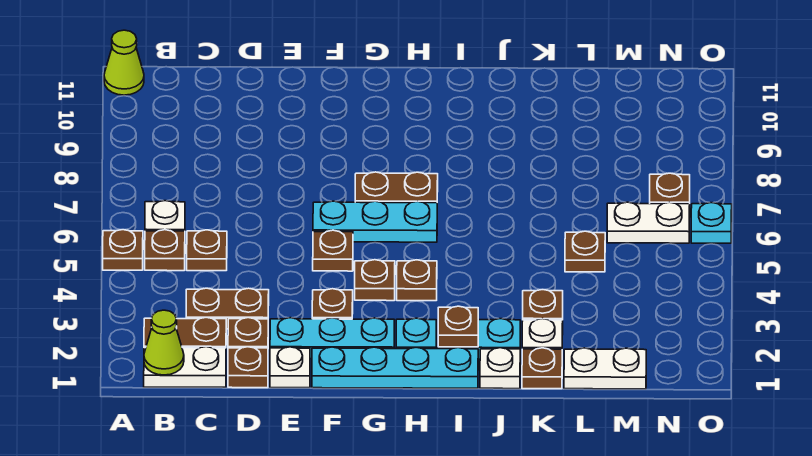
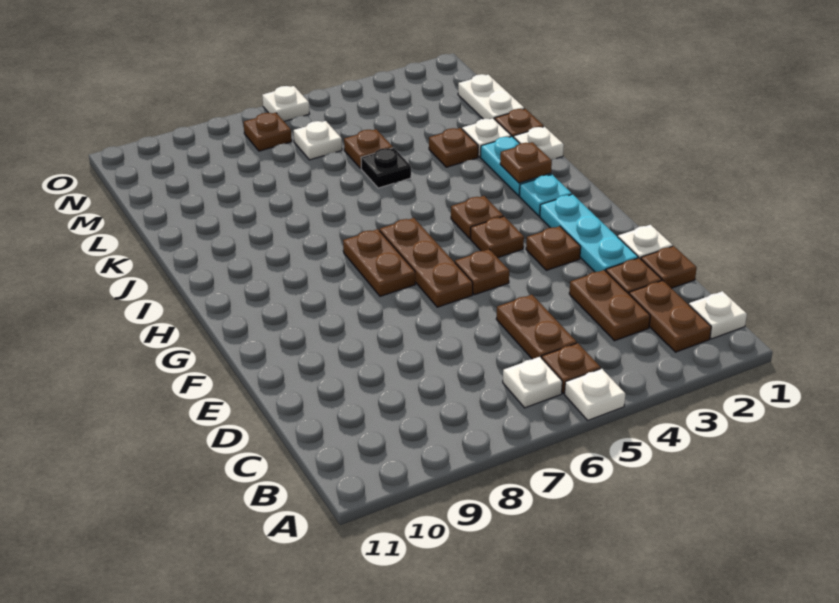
brown 1x1 plate [103,230,143,270] -> white 1x1 plate [565,368,625,420]
lime 1x1 cone [104,30,144,95] -> none
white 1x2 plate [144,347,226,387] -> white 1x1 plate [689,291,747,339]
lime 1x1 cone [144,310,184,375] -> none
brown 1x1 plate [187,230,227,271] -> brown 1x2 plate [496,295,577,359]
cyan 1x4 plate [312,347,478,388] -> none
cyan 1x3 plate [313,201,437,242] -> brown 1x3 plate [380,218,473,307]
none -> black 1x1 plate [361,148,411,188]
white 1x2 plate [607,202,690,243] -> white 1x1 plate [293,121,342,160]
cyan 1x1 plate [691,203,732,243] -> white 1x1 plate [262,86,309,121]

